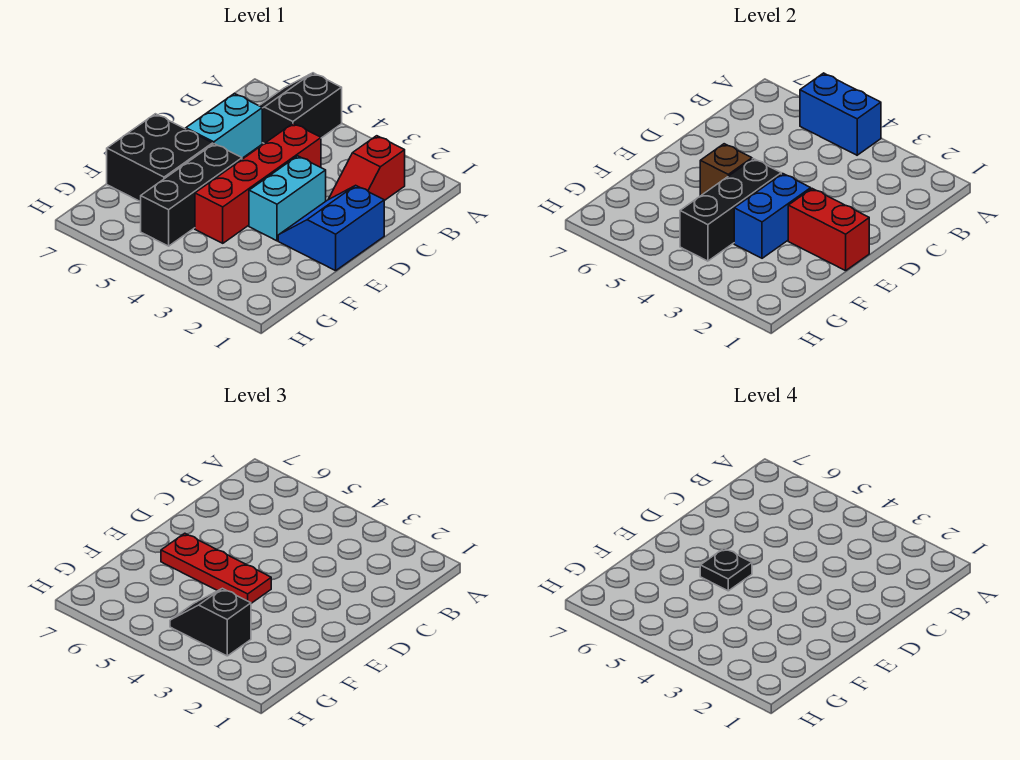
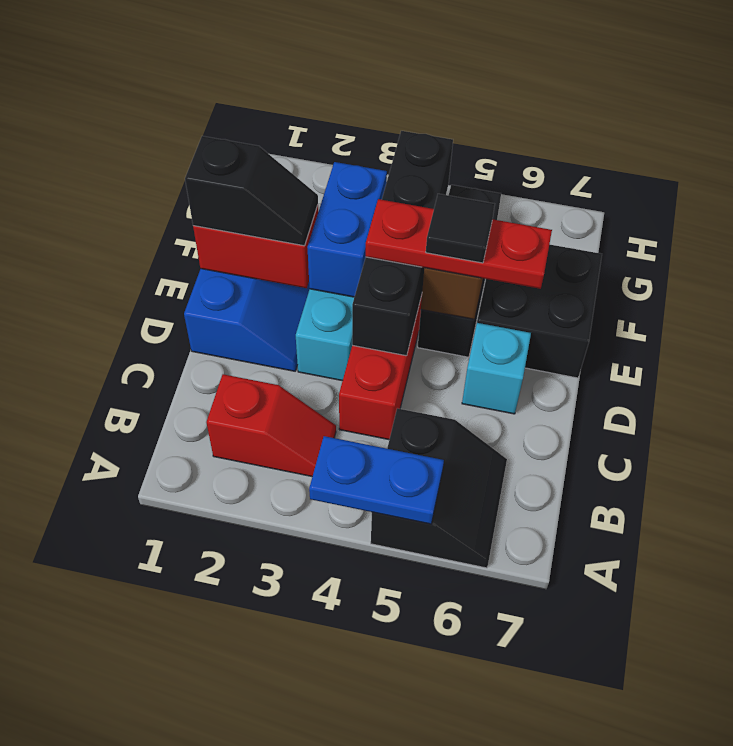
blue 1x2 brick [800,73,881,155] -> blue 1x2 plate [309,436,444,524]
red 1x2 slope [328,136,405,201] -> red 1x2 slope turned to [206,374,336,476]
cyan 1x2 brick [186,93,262,158] -> cyan 1x1 brick [462,323,531,414]
black 1x3 brick [680,159,781,261] -> black 1x4 brick [352,131,453,356]
black 1x1 plate [700,548,752,591] -> black 1x1 tile [426,194,495,263]
black 1x2 slope [170,588,251,656] -> black 1x2 slope moved to [185,136,318,246]

